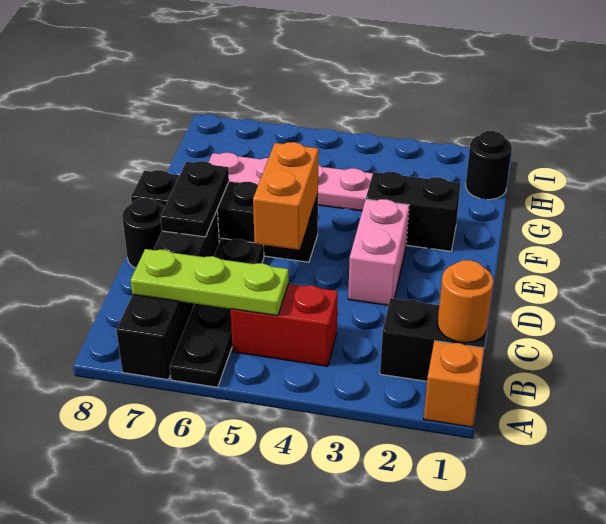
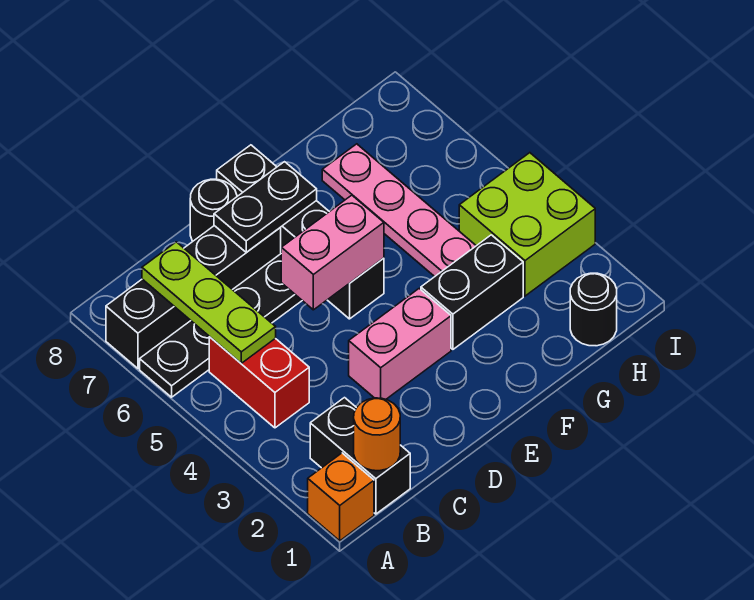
orange 1x2 brick [253,142,319,250] -> pink 1x2 brick [281,195,384,310]
black 1x2 brick [366,172,461,251] -> black 1x2 brick turned to [421,235,523,349]
none -> lime 2x2 brick [459,153,595,296]

